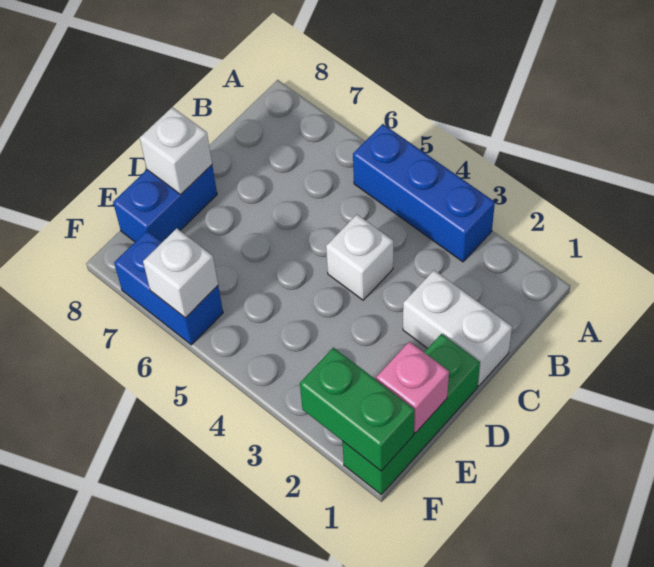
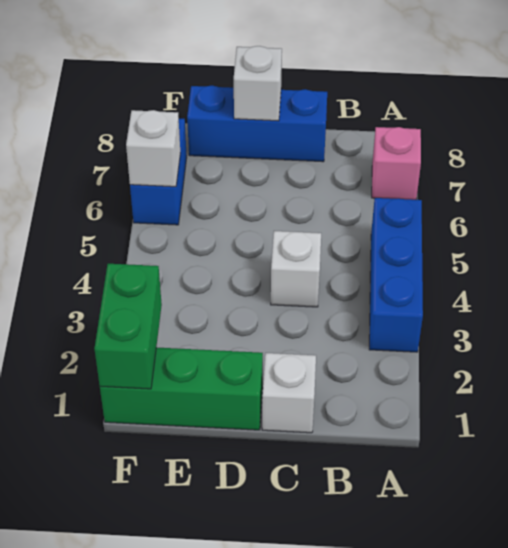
white 1x2 brick [403,270,512,386] -> white 1x1 brick [262,353,316,433]
blue 1x2 brick [113,165,217,242] -> blue 1x3 brick [187,86,327,162]
pink 1x1 brick [376,342,449,433] -> pink 1x1 brick moved to [372,127,421,200]

